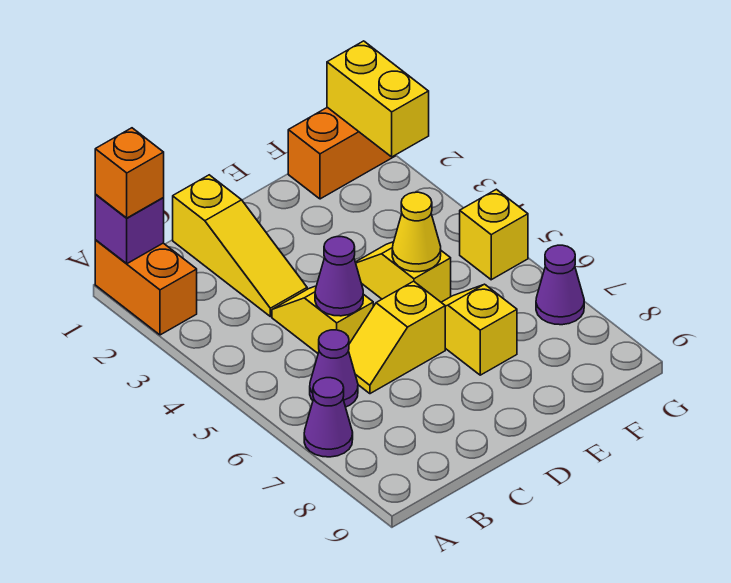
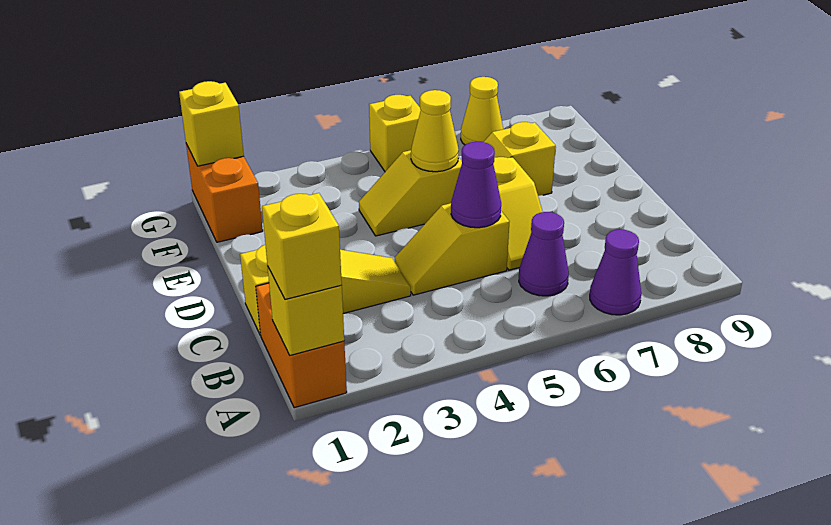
orange 1x2 brick [95,240,197,335] -> orange 1x2 brick turned to [256,283,347,408]
purple 1x1 brick [95,194,164,264] -> yellow 1x1 brick [268,268,344,355]
orange 1x1 brick [95,128,164,218] -> yellow 1x1 brick [262,193,342,299]
yellow 1x2 brick [327,41,429,157] -> yellow 1x1 brick [179,81,244,166]
purple 1x1 cone [536,245,584,325] -> yellow 1x1 cone [461,77,503,145]

